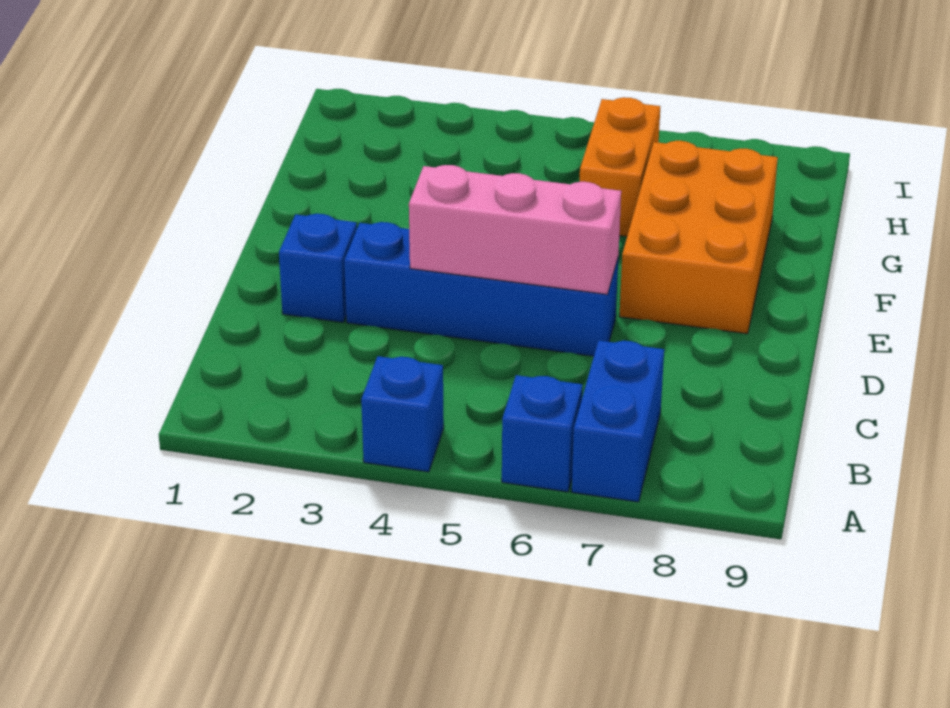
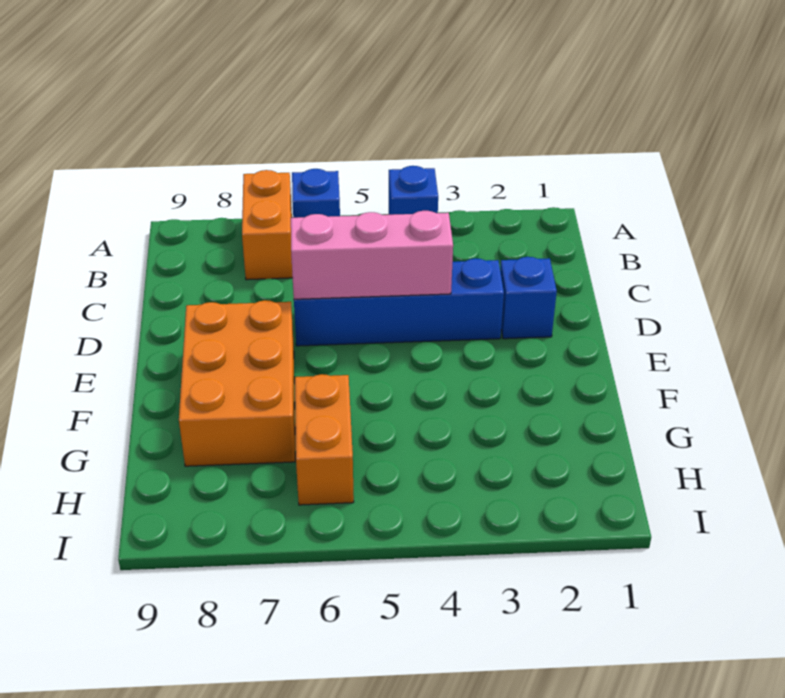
blue 1x2 brick [572,340,664,502] -> orange 1x2 brick [242,170,293,280]

